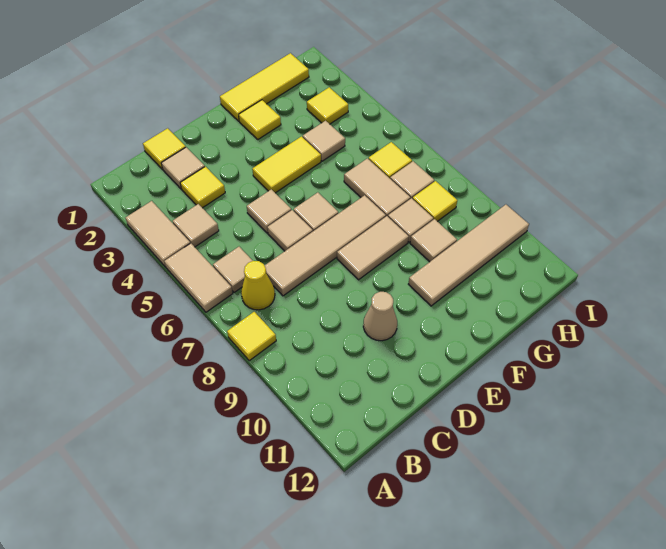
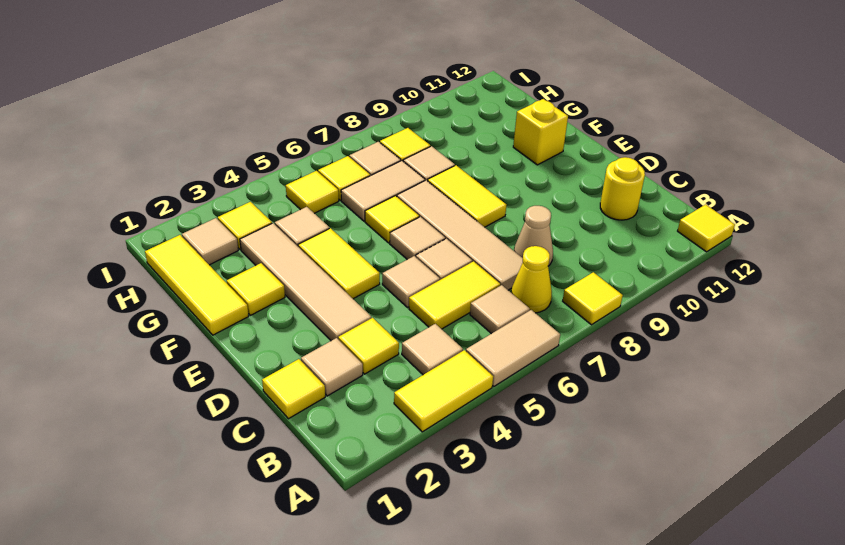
tan 1x2 tile [126,201,190,267] -> yellow 1x2 tile [394,350,493,432]
none -> yellow 1x1 tile [678,205,735,252]
none -> yellow 1x2 tile [409,261,500,329]
none -> yellow 1x1 round brick [600,157,645,220]
tan 1x1 cone [363,292,397,341] -> tan 1x1 cone moved to [514,206,553,266]
tan 1x2 tile [337,216,409,280] -> yellow 1x2 tile [428,165,506,227]
none -> yellow 1x1 tile [365,196,419,243]
tan 1x4 tile [409,205,529,306] -> tan 1x4 tile moved to [240,223,371,341]
none -> yellow 1x1 brick [513,99,568,165]
tan 1x1 tile [410,219,457,262] -> tan 1x1 tile moved to [182,218,238,265]
none -> yellow 1x1 tile [286,171,339,213]

